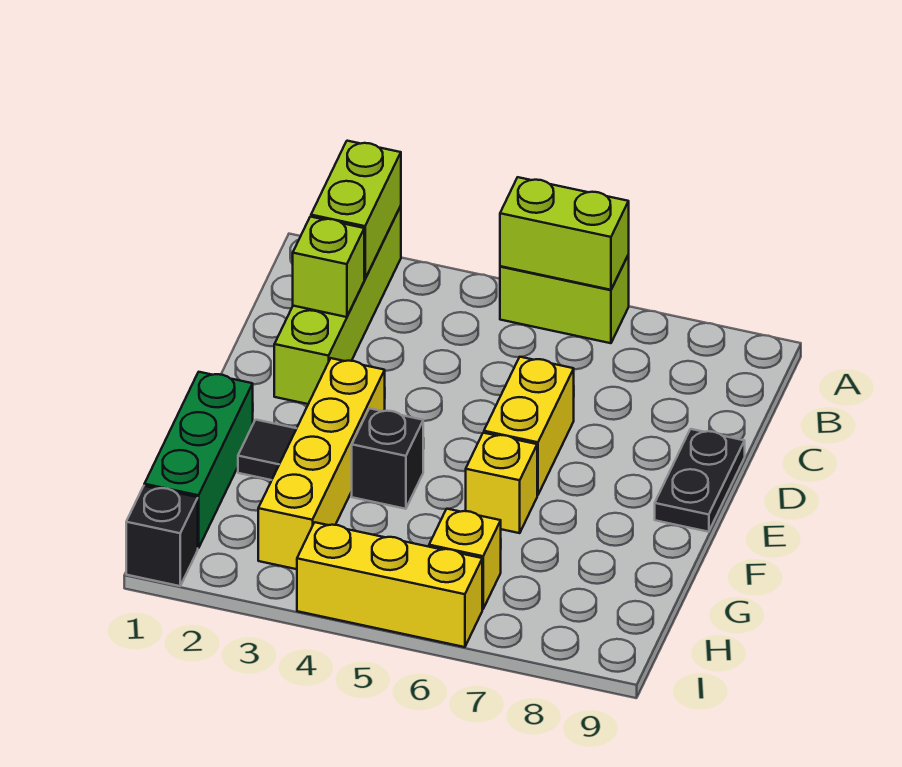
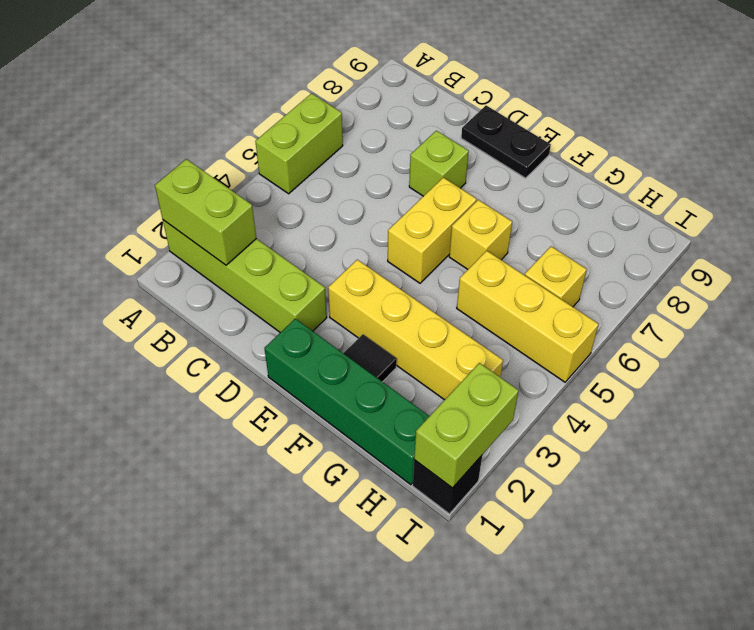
lime 1x2 brick [500,177,629,290] -> lime 1x2 brick moved to [414,363,519,488]
lime 1x1 brick [293,217,364,317] -> lime 1x1 brick moved to [409,131,469,196]
yellow 1x2 brick [484,357,574,495] -> yellow 1x2 brick turned to [388,178,476,283]
green 1x3 brick [144,372,253,548] -> green 1x4 brick [264,319,429,485]
black 1x1 brick [352,408,423,509] -> none
yellow 1x3 brick [297,522,482,647] -> yellow 1x3 brick turned to [457,251,598,382]

